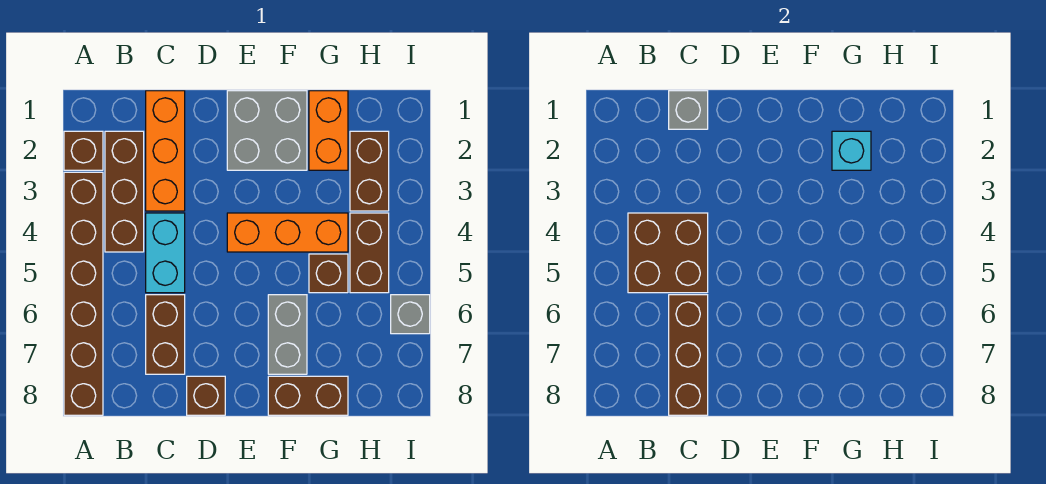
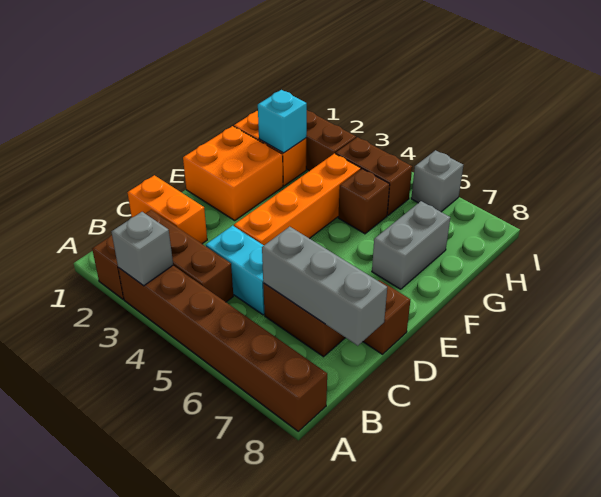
brown 2x2 brick [628,213,708,293] -> none
orange 1x3 brick [146,91,185,211] -> orange 1x2 brick [128,175,207,244]
grey 1x1 brick [669,91,708,129] -> grey 1x1 brick moved to [112,212,173,286]
brown 1x3 brick [669,295,708,415] -> grey 1x3 brick [262,227,387,346]
grey 2x2 brick [227,91,307,170] -> orange 2x2 brick [183,126,283,220]
orange 1x3 brick [227,213,348,252] -> orange 1x4 brick [234,153,361,245]
grey 1x2 brick [268,295,307,374] -> grey 1x2 brick turned to [372,201,450,289]
brown 1x2 brick [268,376,348,415] -> none

